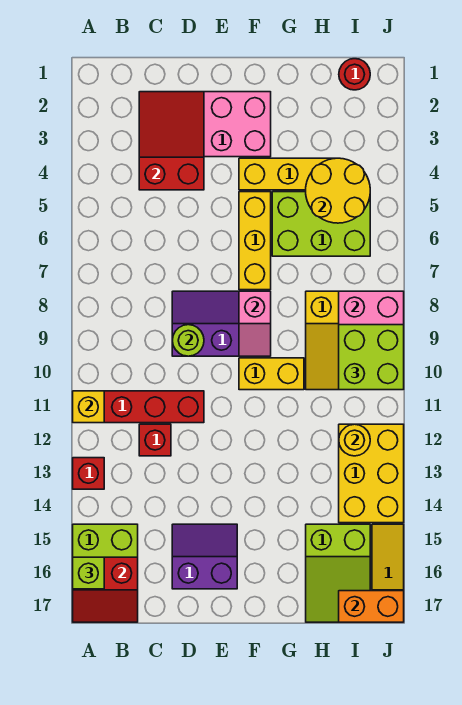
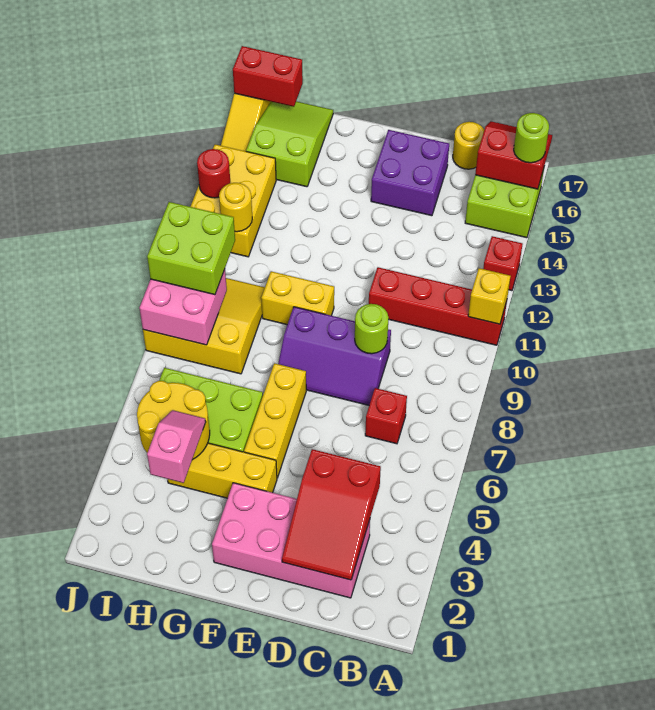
lime 1x1 brick [73,557,104,589] -> lime 1x1 round brick [514,113,549,163]
red 1x1 brick [139,424,171,456] -> red 1x1 brick moved to [365,388,407,444]
none -> yellow 1x1 round brick [453,122,484,169]
purple 2x2 slope [172,524,237,589] -> purple 2x2 brick [371,130,449,216]
pink 1x2 slope [239,291,271,356] -> pink 1x2 slope moved to [147,410,206,483]
red 1x1 round brick [339,59,370,90] -> red 1x1 round brick moved to [197,149,230,198]
orange 1x2 brick [339,591,404,622] -> red 1x2 brick [233,46,303,107]

